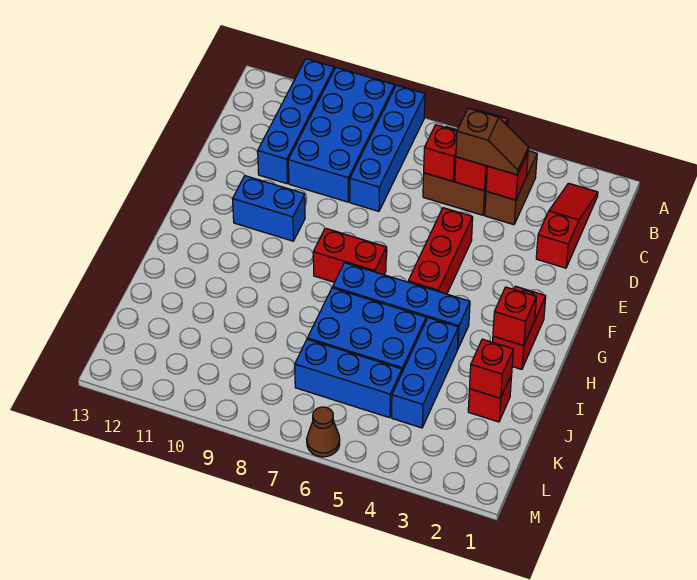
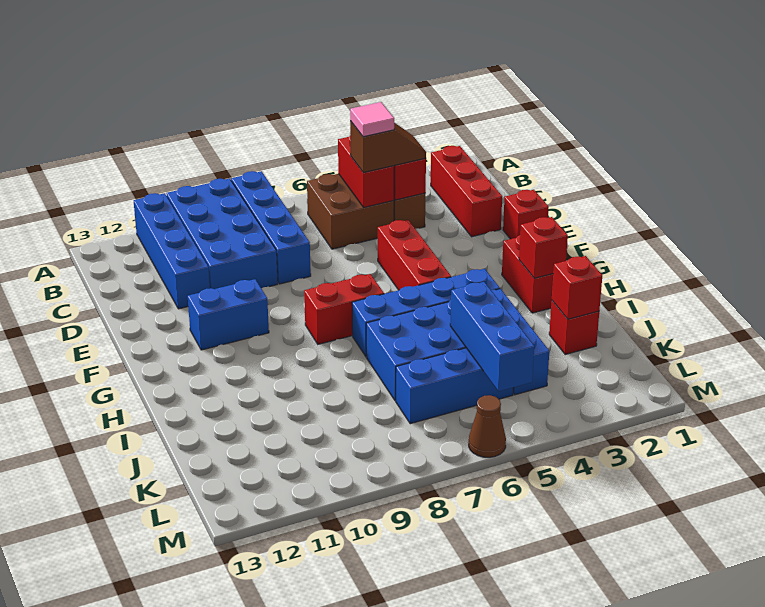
red 1x3 slope [536,183,598,268] -> red 1x3 brick [431,146,502,237]
none -> pink 1x1 tile [350,102,394,137]
red 1x1 brick [424,125,457,181] -> red 1x1 brick moved to [503,190,549,239]
none -> blue 1x3 brick [450,282,534,391]

